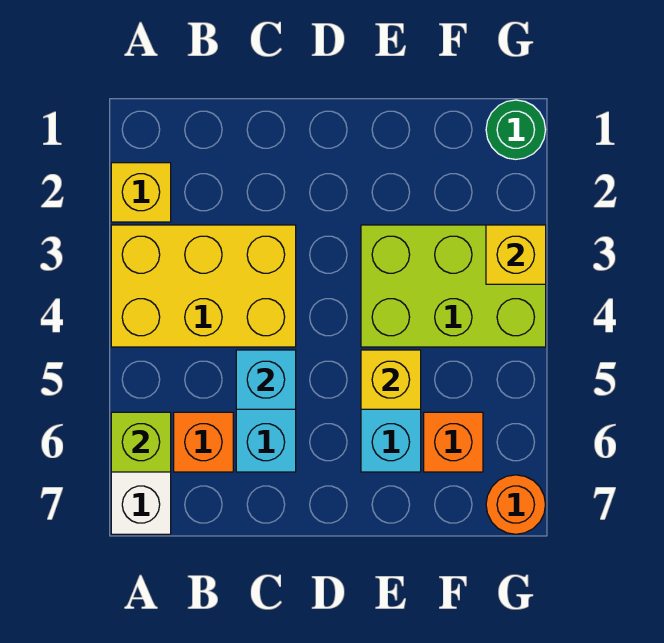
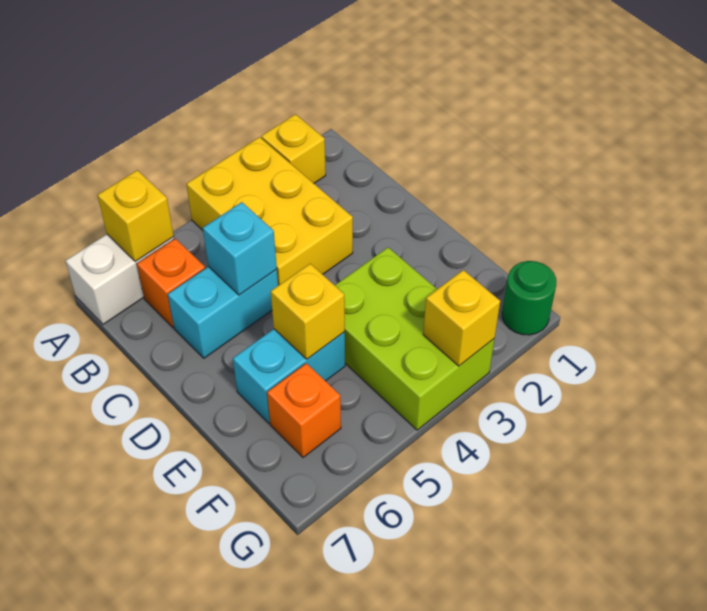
lime 1x1 brick [111,412,171,472] -> yellow 1x1 brick [97,170,174,262]
orange 1x1 round brick [486,475,546,534] -> none

